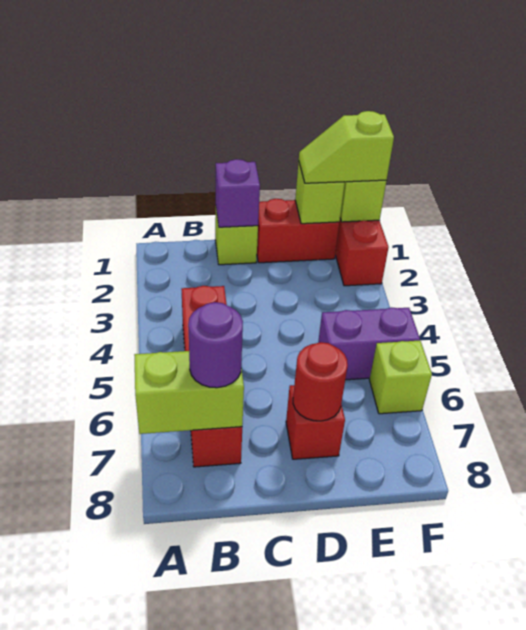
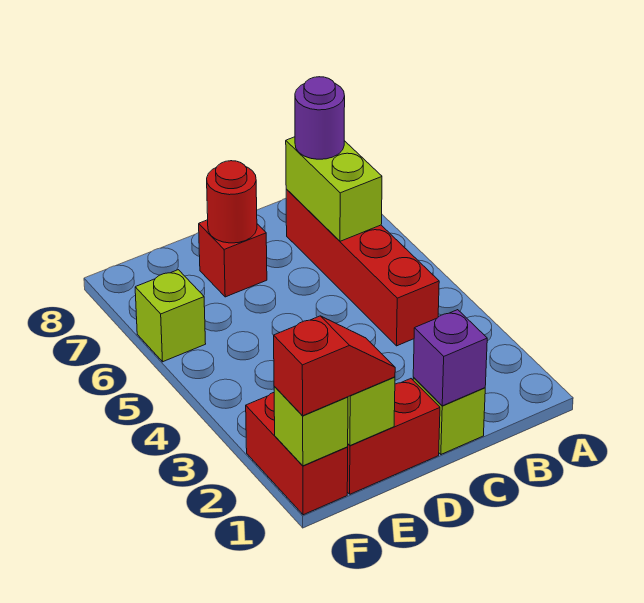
lime 1x2 brick [134,351,244,434] -> lime 1x2 brick turned to [286,137,382,241]
lime 1x2 slope [299,111,394,183] -> red 1x2 slope [274,316,395,416]
purple 1x2 brick [318,307,420,380] -> none

